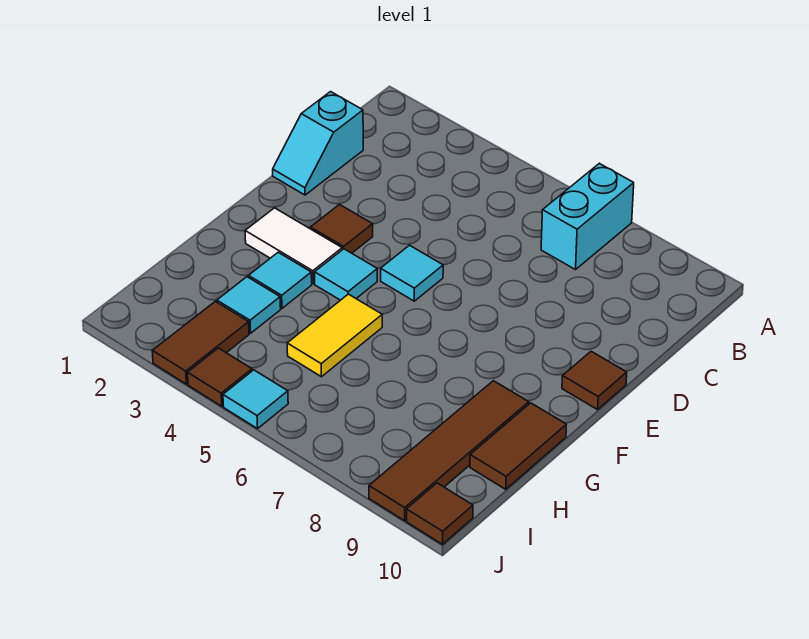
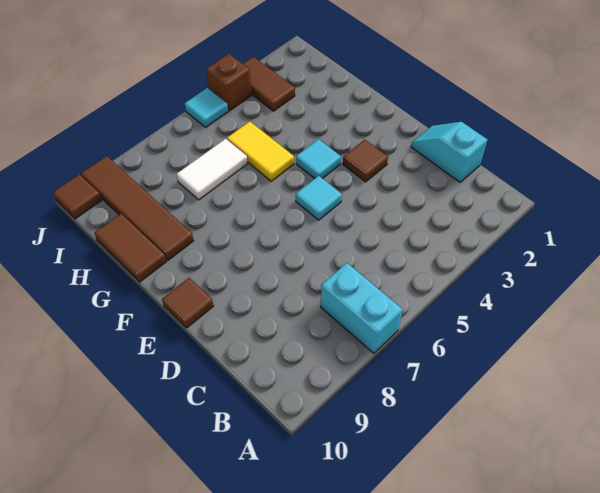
white 1x2 tile [245,208,342,284] -> white 1x2 tile moved to [176,139,247,200]
cyan 1x1 tile [248,252,312,308] -> none
cyan 1x1 tile [217,277,281,333] -> none
brown 1x1 tile [188,348,252,406] -> brown 1x1 brick [206,54,251,111]

